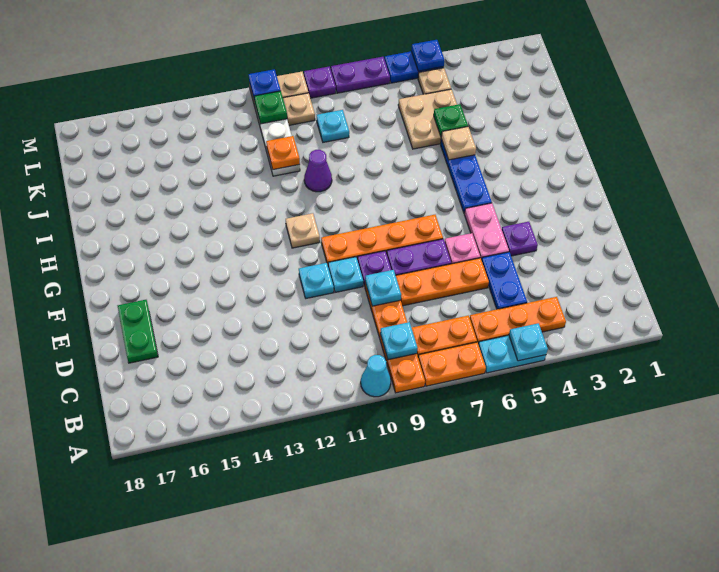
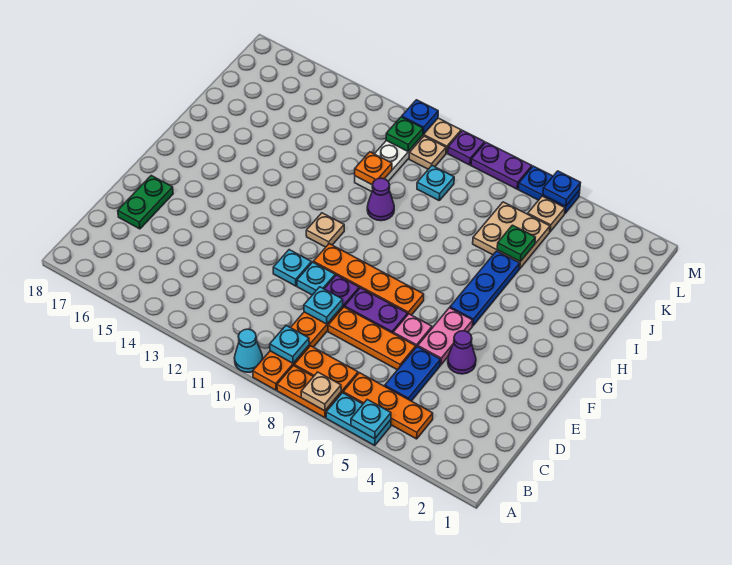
purple 1x1 plate [502,222,538,256] -> purple 1x1 cone [448,331,476,374]
tan 1x1 plate [441,127,476,160] -> tan 1x1 plate moved to [301,372,341,411]

